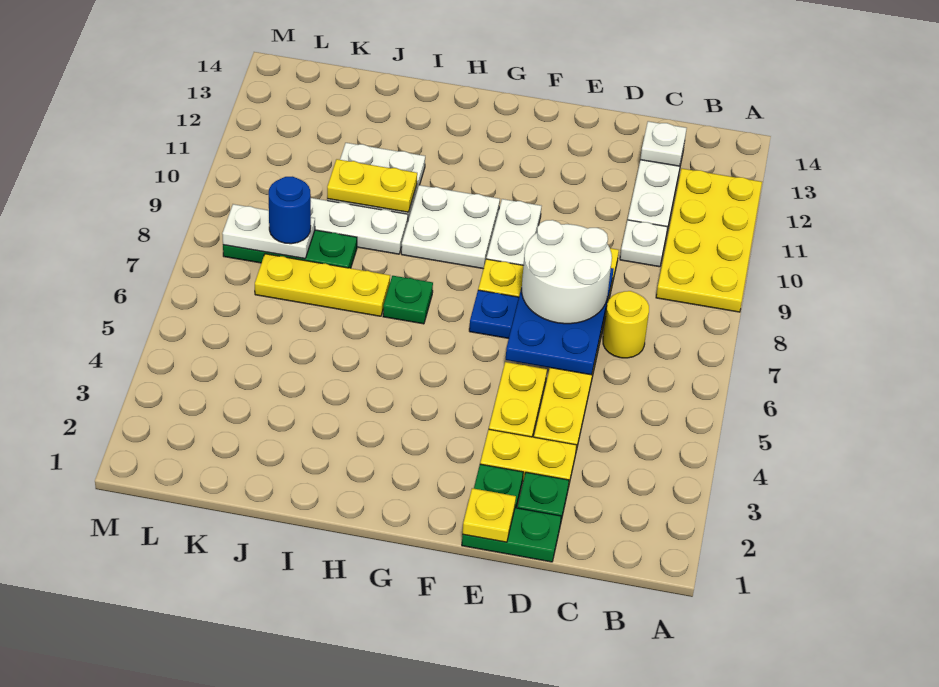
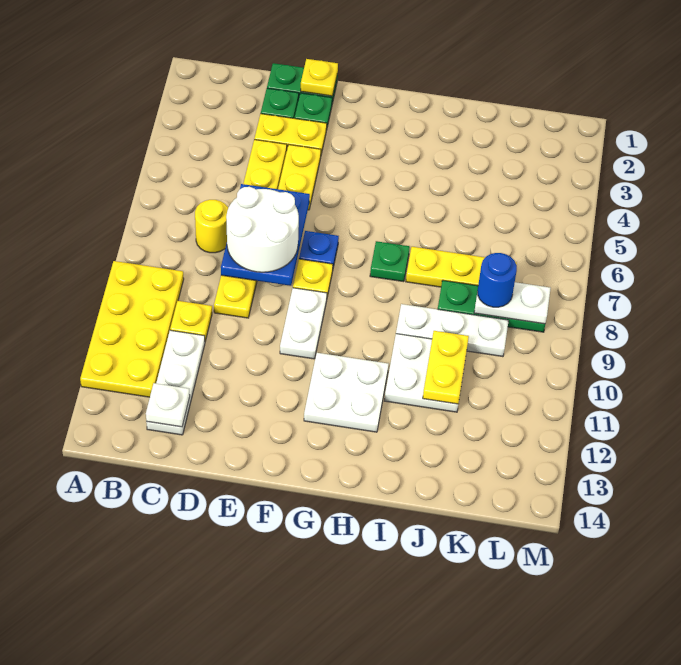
white 1x1 plate [620,220,667,267] -> yellow 1x1 plate [170,301,212,341]
white 2x2 plate [401,185,500,269] -> white 2x2 plate moved to [304,353,389,432]
yellow 1x2 plate [327,159,417,212] -> yellow 1x2 plate turned to [423,331,469,404]

